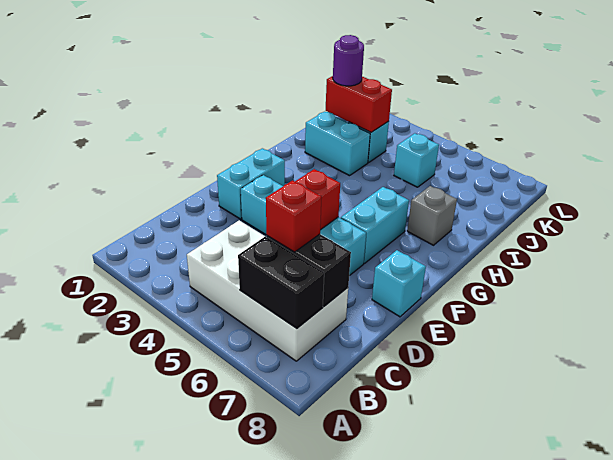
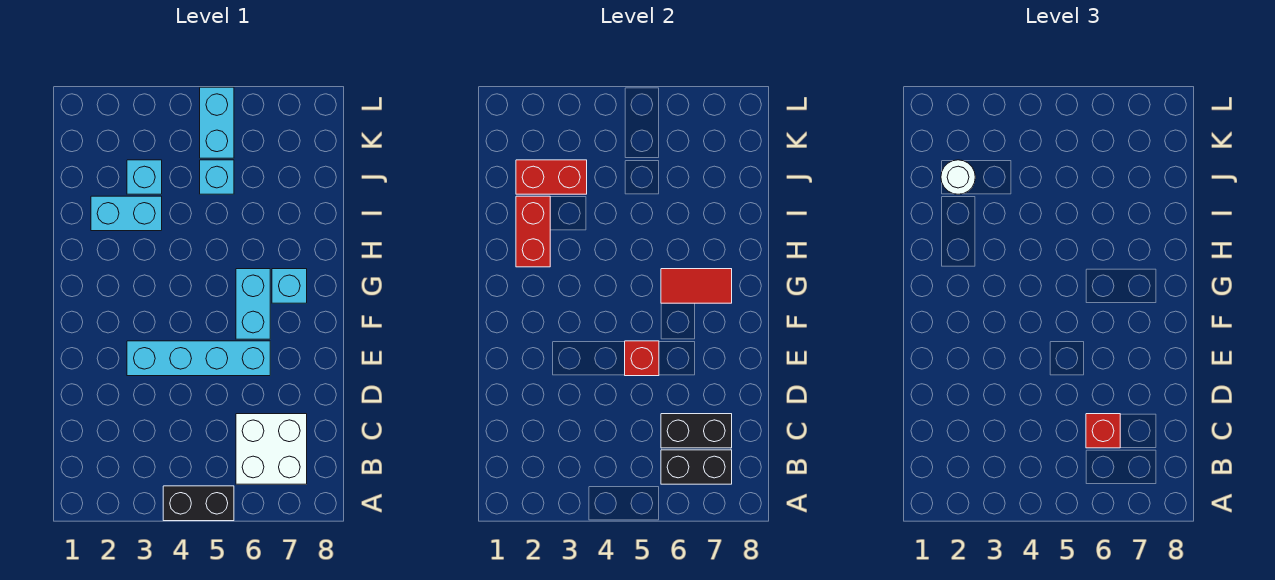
none -> black 1x2 brick [163,486,234,521]
white 2x4 brick [187,220,348,361] -> white 2x2 brick [236,414,307,484]
cyan 1x2 brick [217,148,285,219] -> cyan 1x2 brick moved to [200,87,234,158]
cyan 1x1 brick [372,250,426,317] -> cyan 1x1 brick moved to [272,269,307,303]
none -> red 1x2 tile [661,269,732,303]
none -> red 1x2 brick [516,196,550,267]
grey 1x1 brick [407,186,457,245] -> none
purple 1x1 round brick [333,35,364,86] -> white 1x1 round brick [941,160,975,194]

